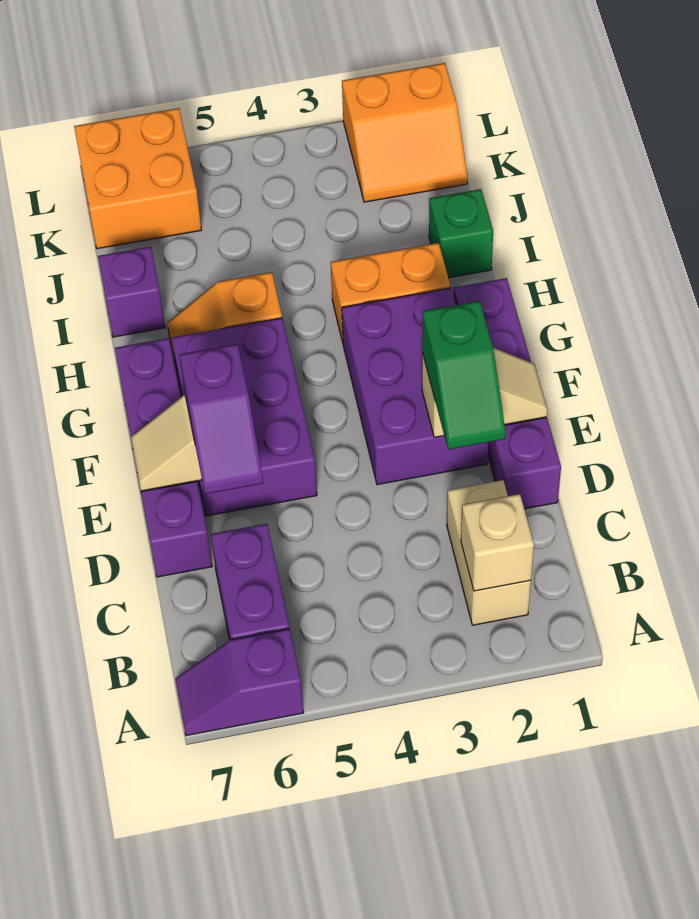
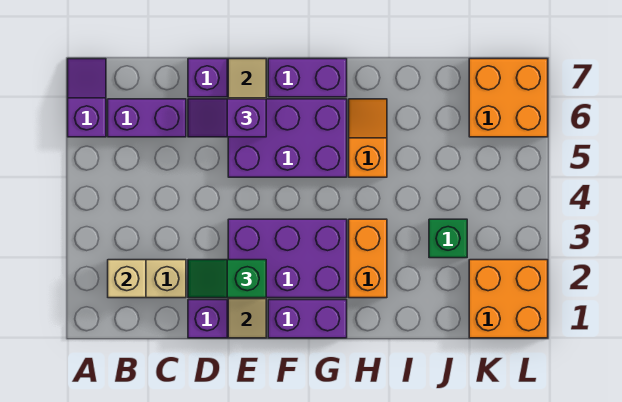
green 1x1 brick [429,189,493,278] -> green 1x1 brick moved to [429,219,467,258]
purple 1x1 brick [98,247,165,337] -> none
orange 2x2 slope [342,63,467,202] -> orange 2x2 brick [469,260,548,338]

